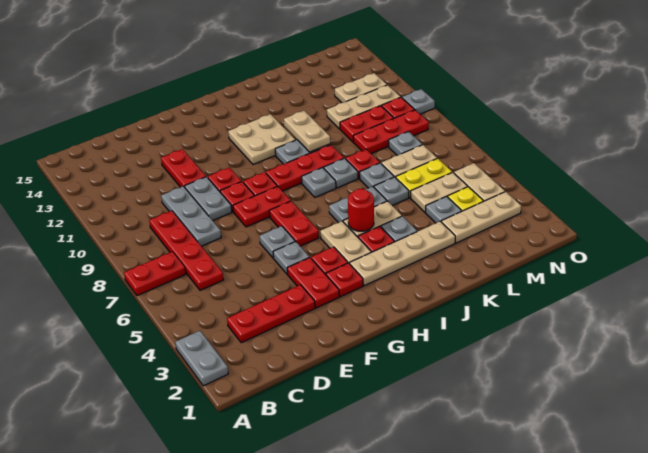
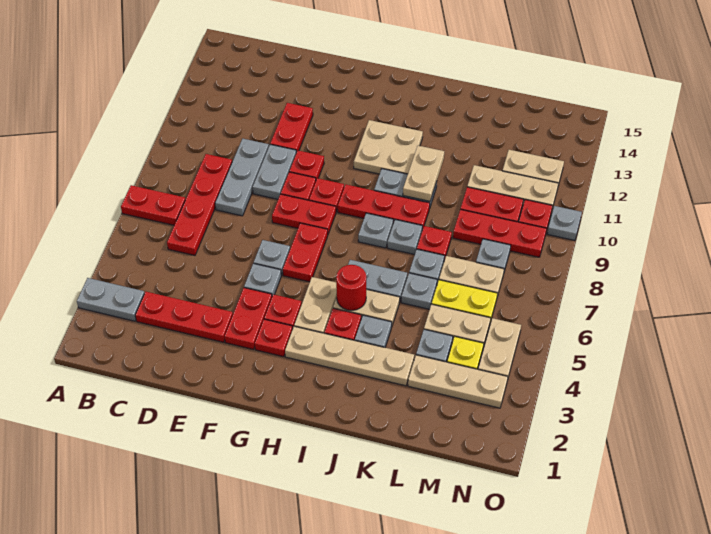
grey 1x2 plate [175,331,228,386] -> grey 1x2 plate turned to [77,278,145,321]

